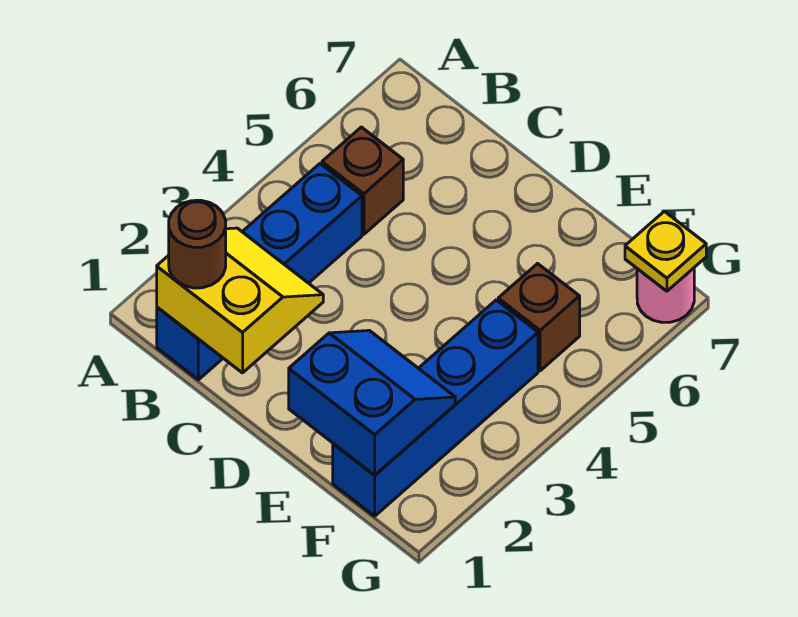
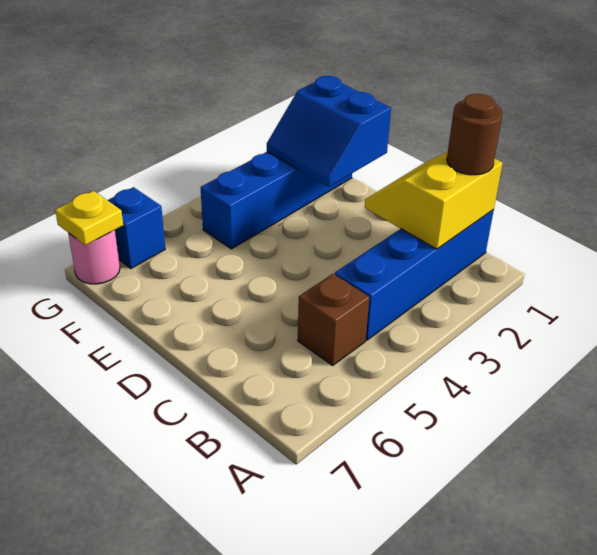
yellow 2x2 slope [157,228,323,373] -> yellow 2x2 slope turned to [365,152,503,249]
brown 1x1 brick [498,264,580,371] -> none
none -> blue 1x1 brick [108,187,165,269]

